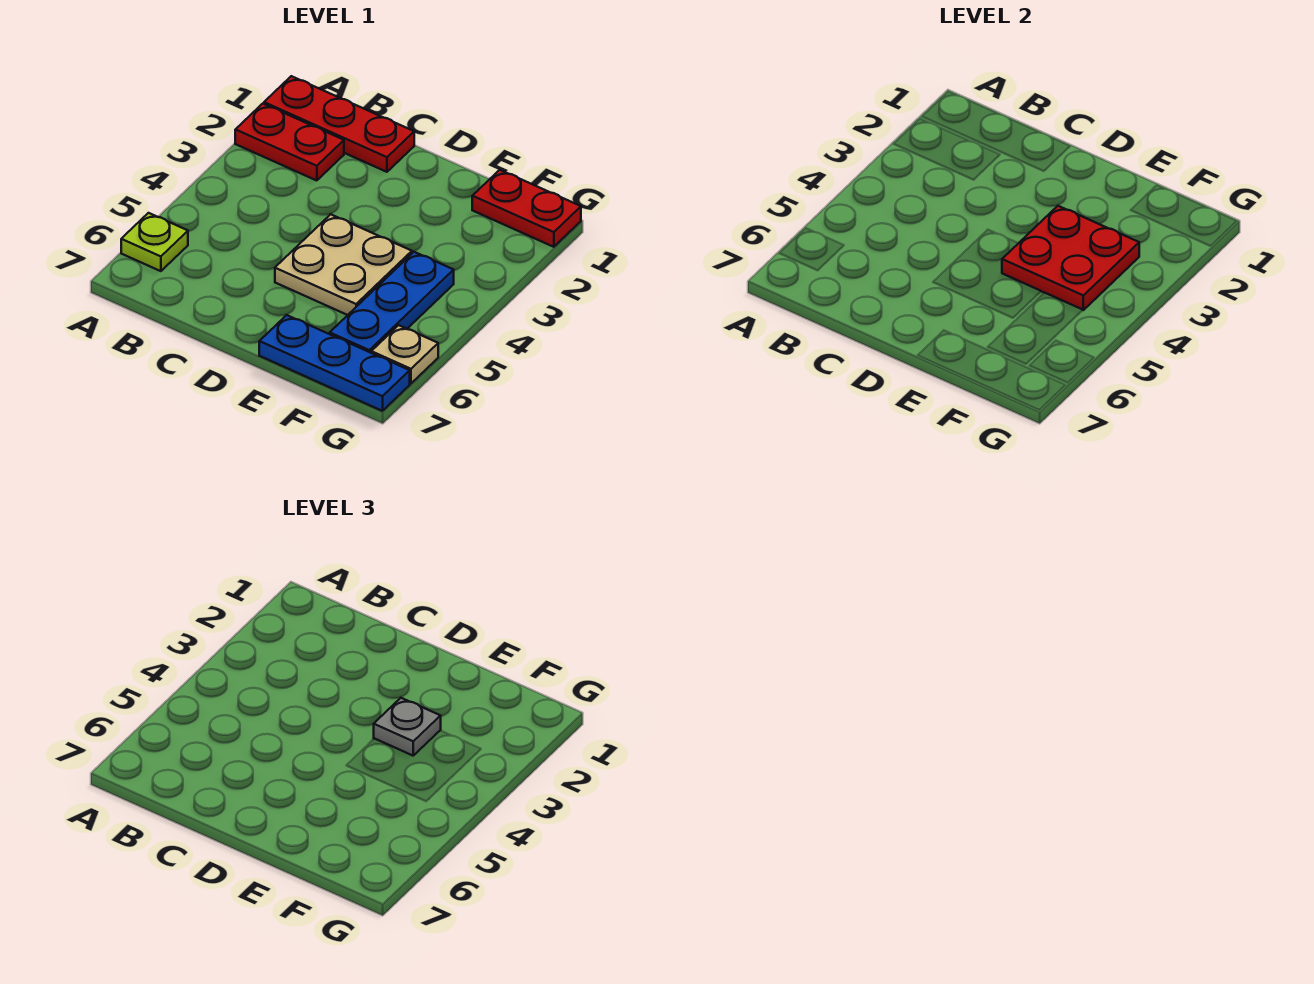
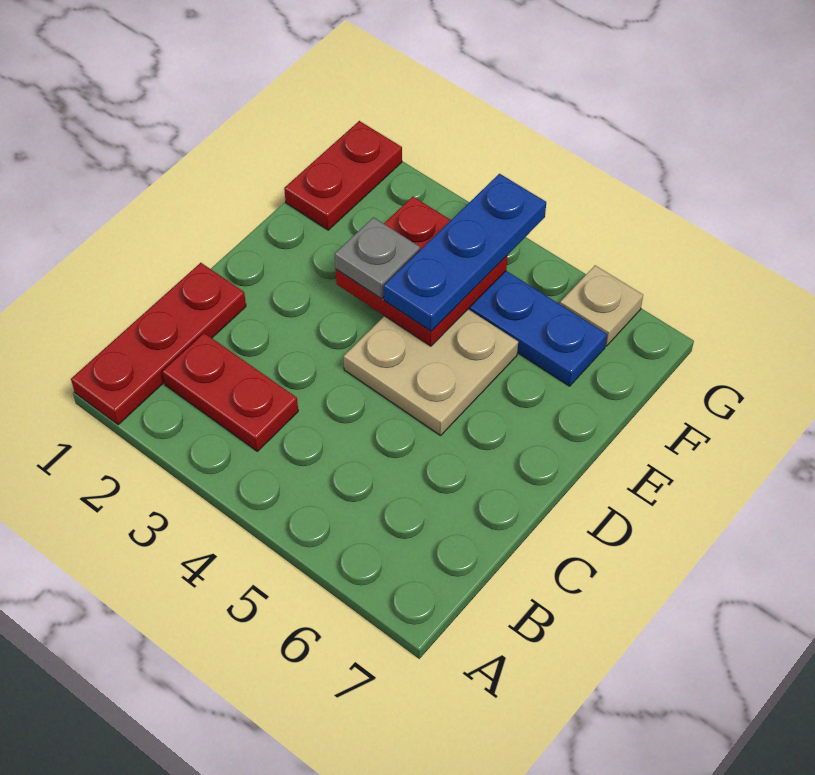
red 1x2 plate [235,104,344,181] -> red 1x2 plate turned to [162,333,298,451]
lime 1x1 plate [121,213,188,271] -> none
blue 1x3 plate [259,315,410,411] -> blue 1x3 plate moved to [384,174,546,331]

